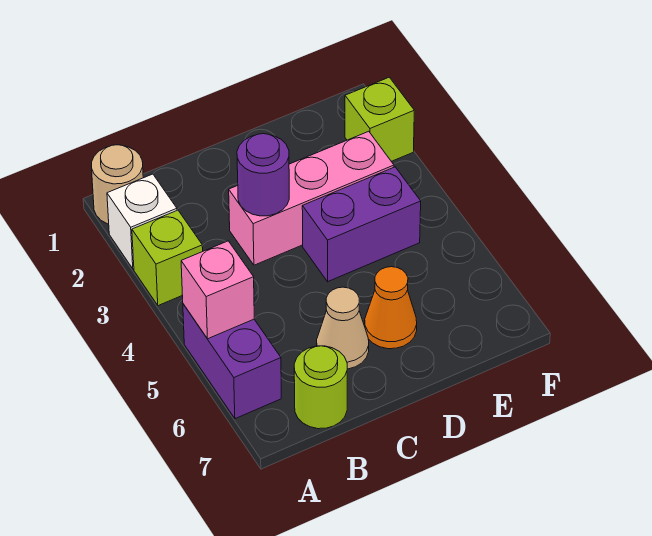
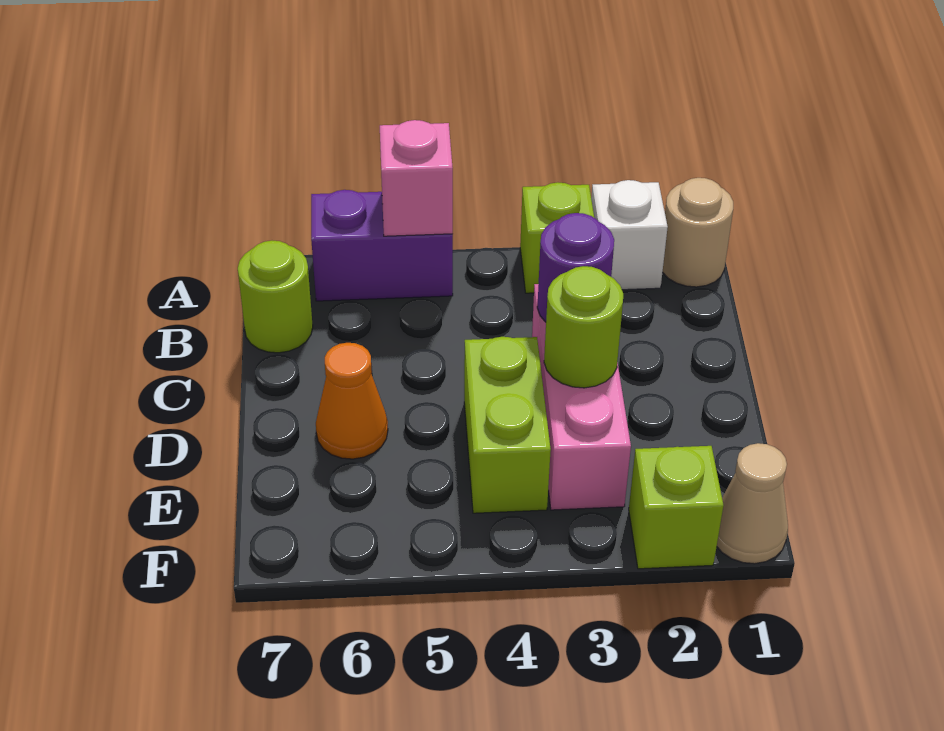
tan 1x1 cone [317,287,369,369] -> tan 1x1 cone moved to [717,443,788,564]
none -> lime 1x1 round brick [544,266,623,388]
purple 1x2 brick [302,167,421,282] -> lime 1x2 brick [464,337,551,513]

